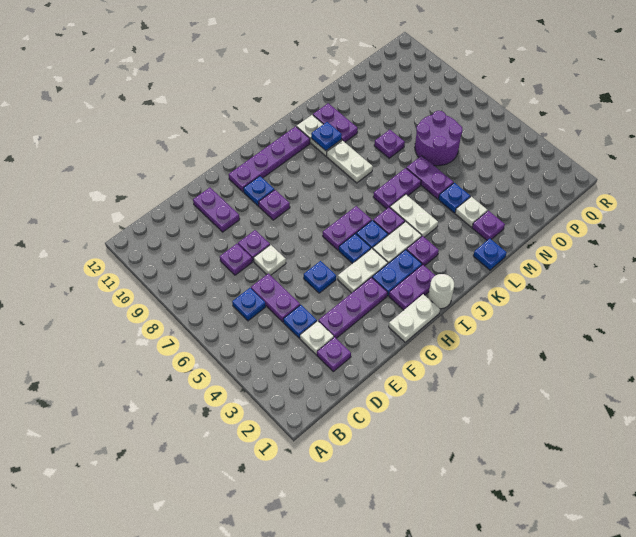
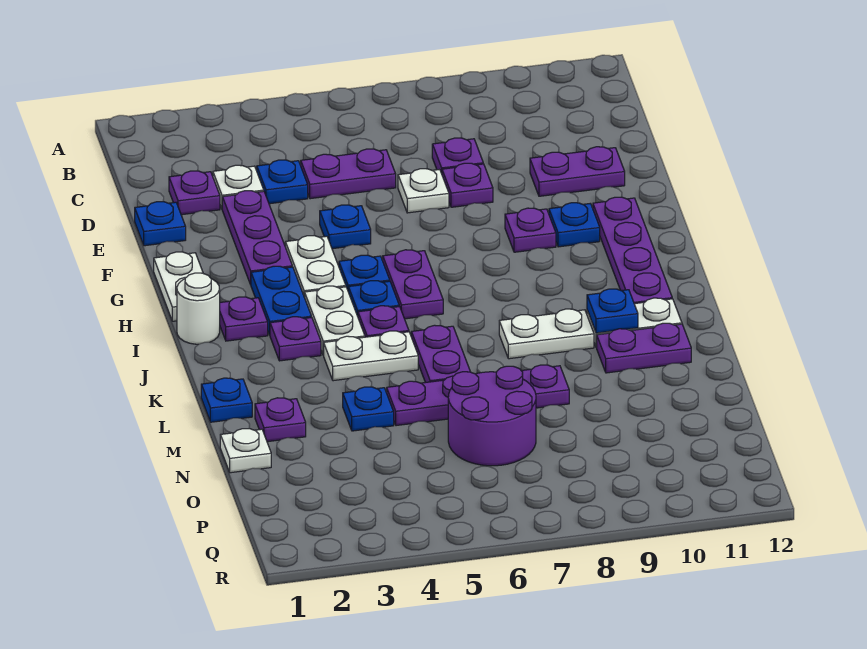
blue 1x1 plate [232,288,266,321] -> blue 1x1 plate moved to [135,202,186,246]
purple 1x2 plate [389,265,435,310] -> purple 1x1 plate [220,297,268,341]
white 1x1 plate [455,197,487,227] -> white 1x1 plate moved to [220,429,271,473]

